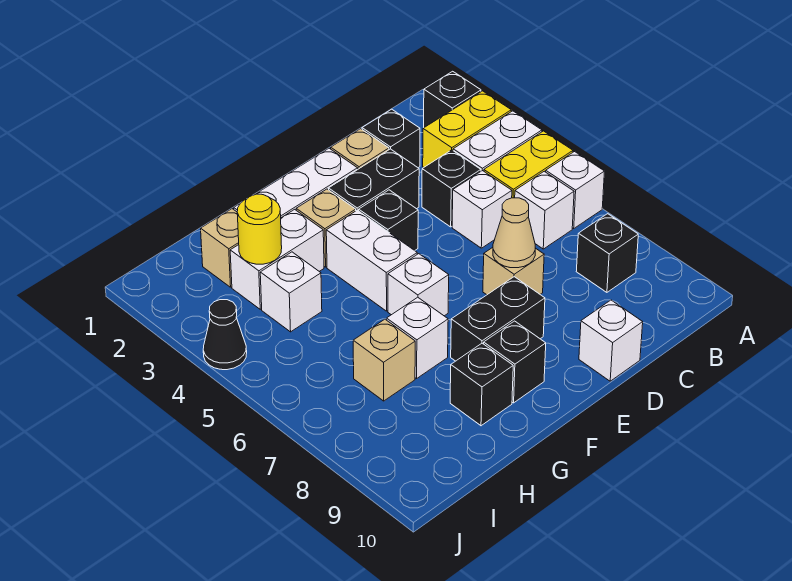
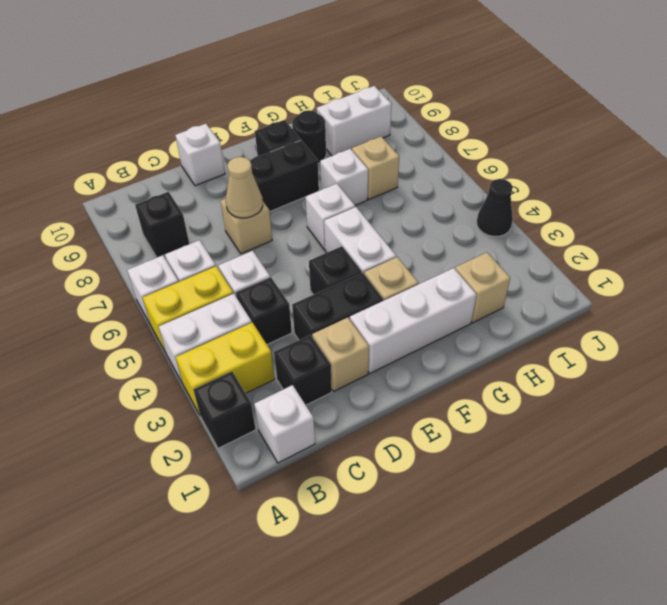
white 1x2 brick [230,209,324,309] -> white 1x2 brick moved to [317,86,392,156]
black 1x1 brick [450,343,513,426] -> black 1x1 round brick [292,110,326,164]
yellow 1x1 round brick [237,194,282,264] -> none
white 1x1 brick [260,252,322,332] -> white 1x1 brick moved to [254,385,315,463]

